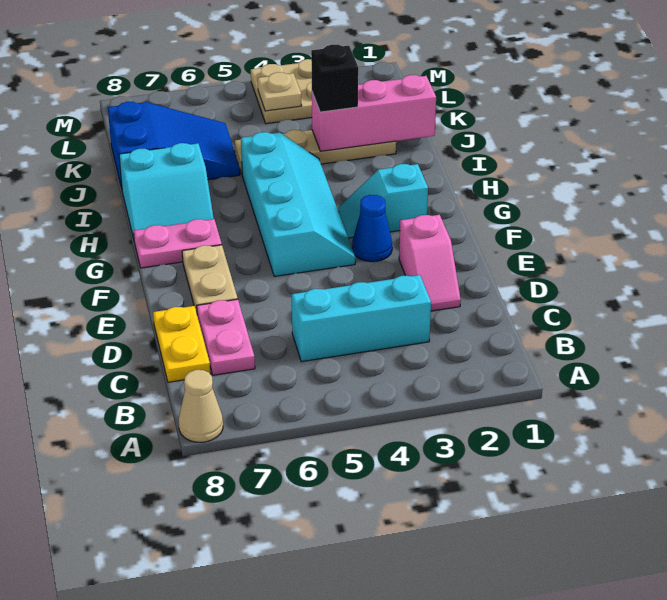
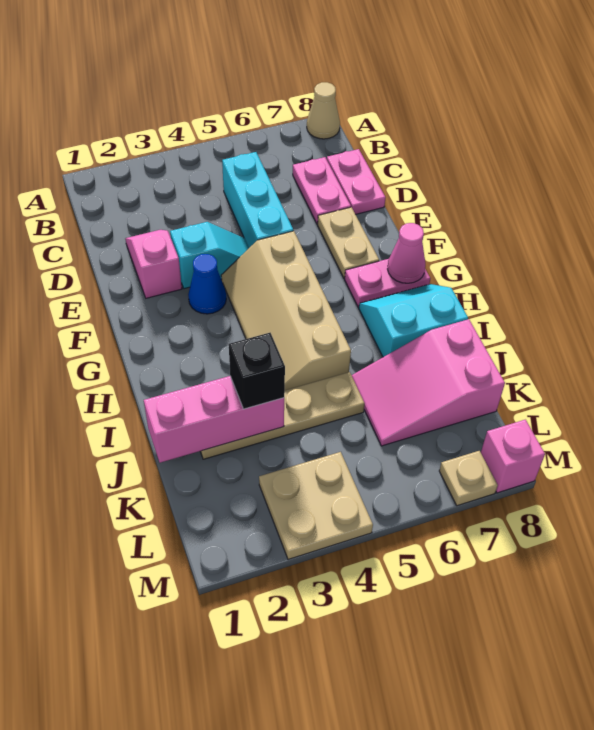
cyan 1x3 brick [292,275,431,362] -> cyan 1x3 brick turned to [222,152,293,248]
yellow 1x2 plate [153,306,210,382] -> pink 1x2 plate [327,149,386,214]
cyan 2x4 slope [241,132,355,277] -> tan 2x4 slope [221,231,351,390]
cyan 1x2 slope [339,164,428,238] -> cyan 1x2 slope moved to [170,222,249,289]
none -> pink 1x1 cone [388,223,425,283]
blue 2x3 slope [108,102,240,188] -> pink 2x3 slope [352,319,505,446]
tan 1x1 plate [258,72,302,111] -> tan 1x1 plate moved to [439,451,498,506]
none -> pink 1x1 brick [481,420,545,493]

